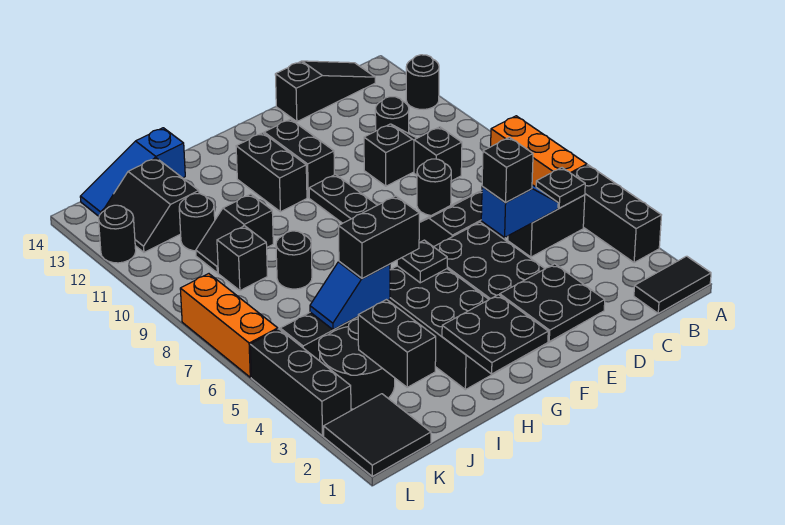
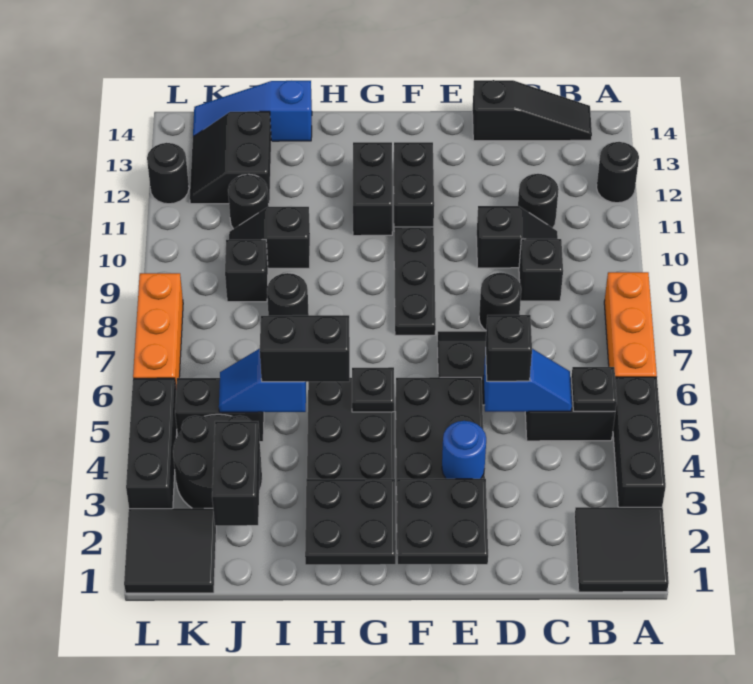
black 1x2 tile [634,256,711,313] -> black 2x2 tile [574,507,669,592]
none -> blue 1x1 round brick [442,421,486,479]

